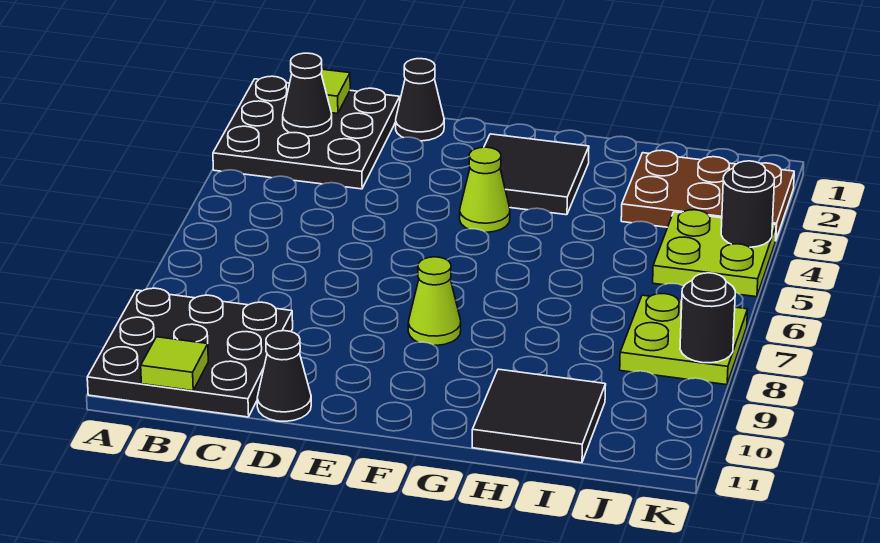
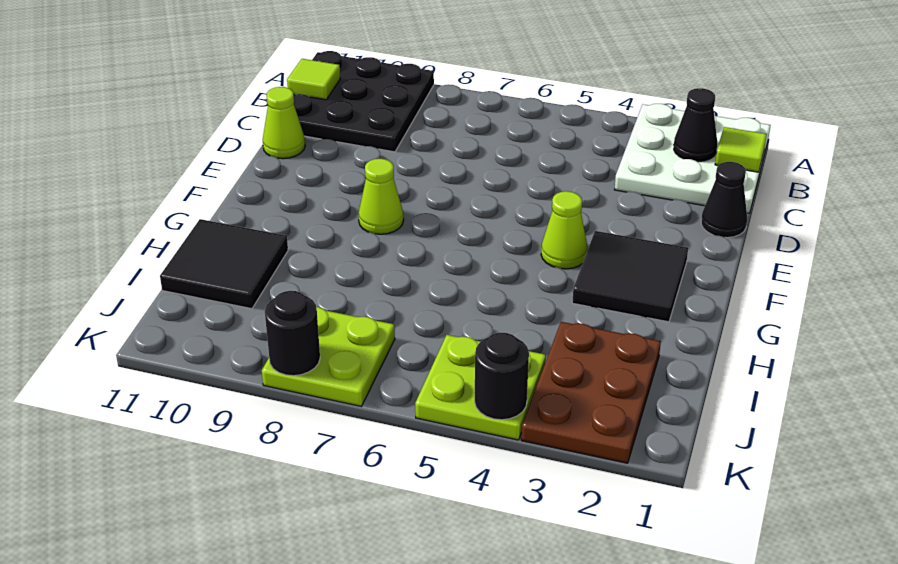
black 3x3 plate [213,76,400,189] -> white 3x3 plate [614,104,770,213]
black 1x1 cone [257,331,311,421] -> lime 1x1 cone [263,87,305,159]

